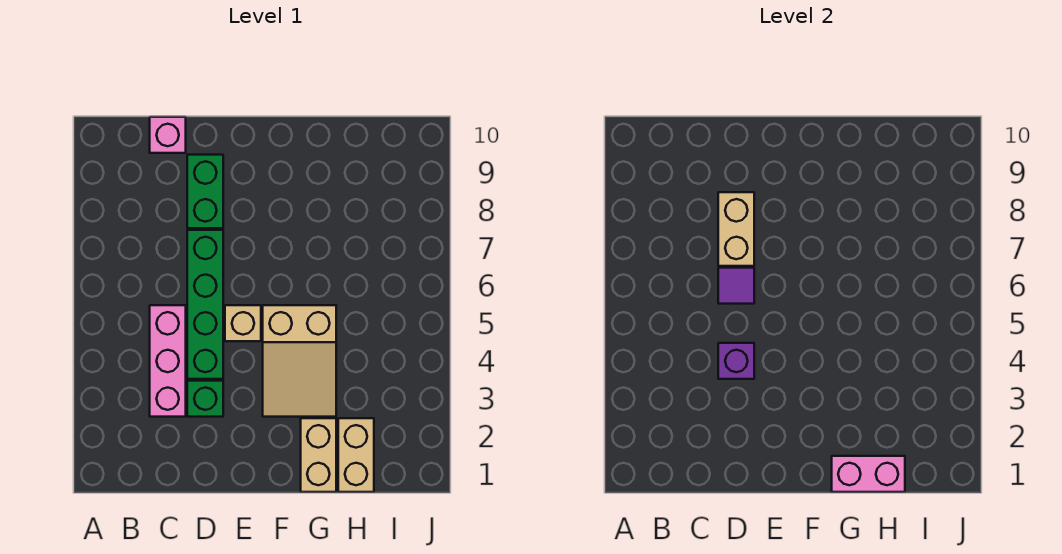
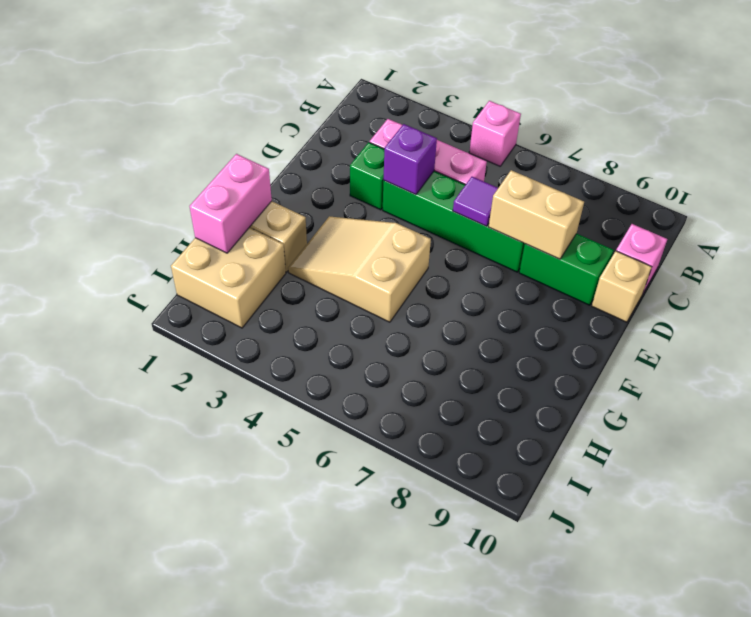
none -> pink 1x1 brick [469,101,521,166]
tan 1x1 brick [225,305,261,341] -> tan 1x1 brick moved to [592,251,652,322]
tan 1x2 brick [338,418,374,492] -> tan 2x2 brick [171,228,286,328]

